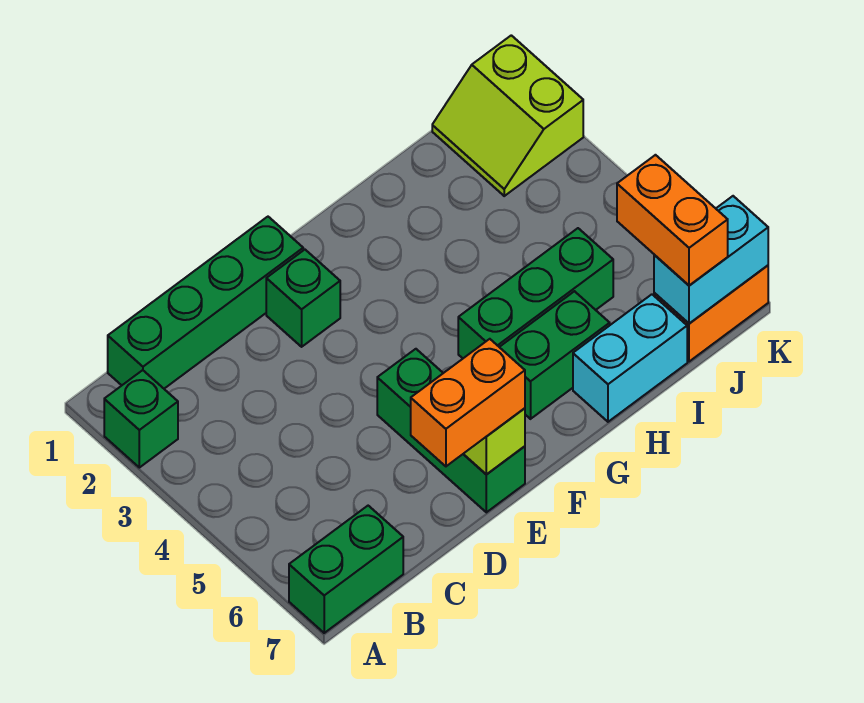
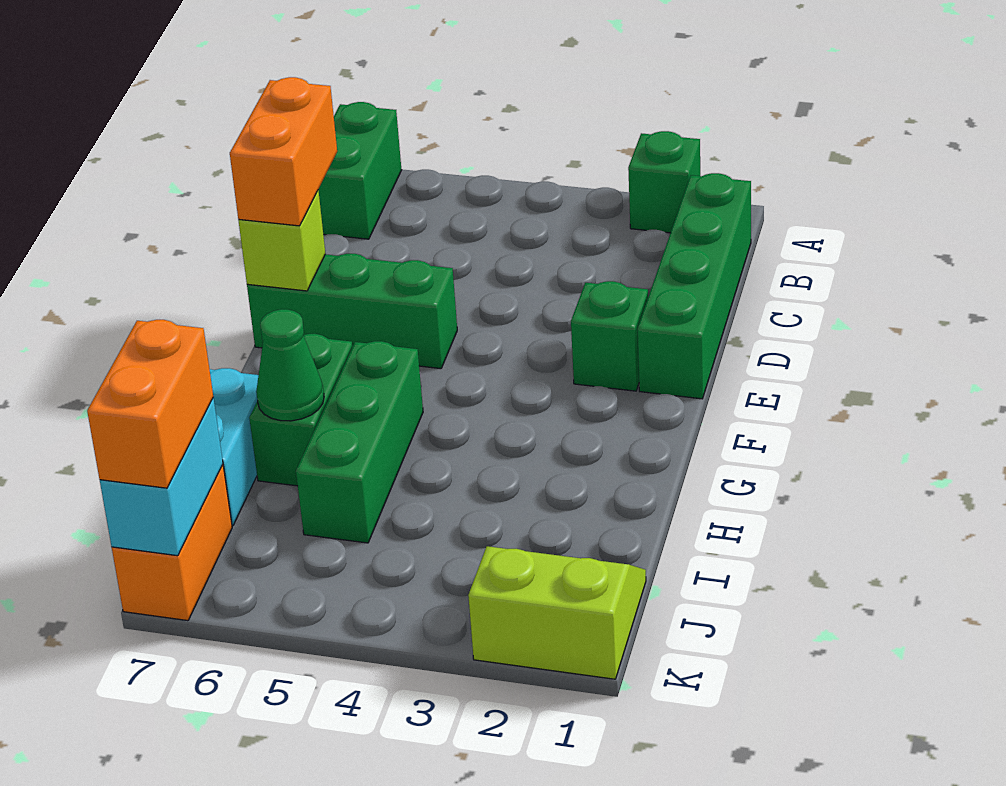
none -> green 1x1 cone [256,309,324,421]
orange 1x2 brick [617,155,728,286] -> orange 1x2 brick turned to [87,320,213,488]

